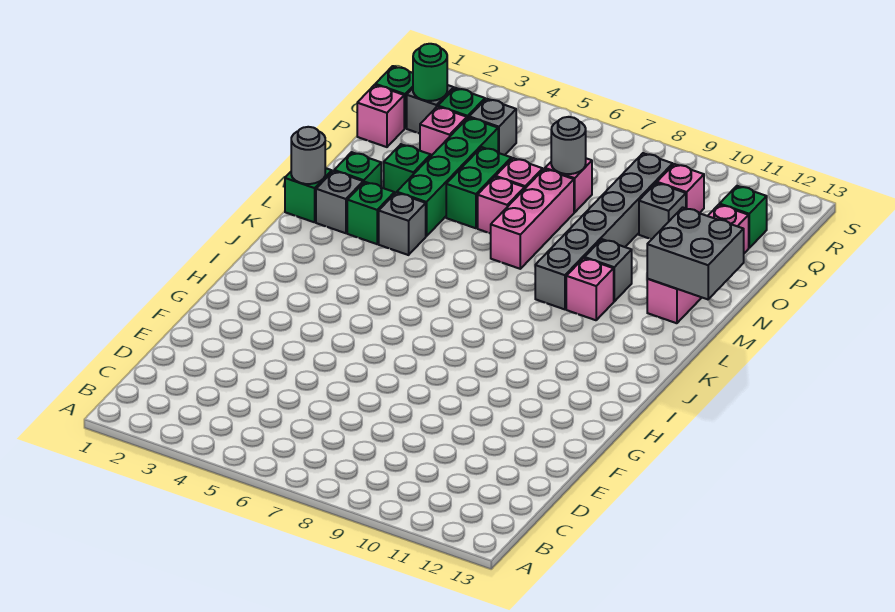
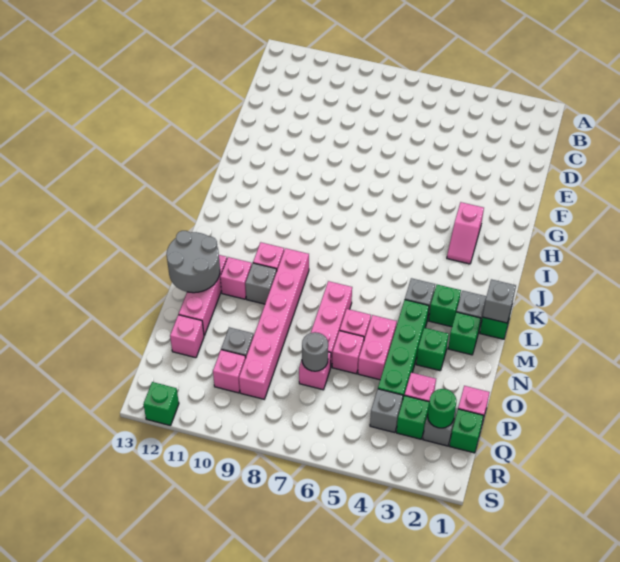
none -> pink 1x2 slope [447,202,484,264]
grey 1x1 round brick [291,127,325,184] -> grey 1x1 brick [483,279,516,323]
grey 1x6 brick [535,153,673,309] -> pink 1x6 brick [239,248,309,399]
none -> pink 1x1 brick [220,257,252,299]
grey 2x2 brick [647,207,744,299] -> grey 2x2 round brick [167,231,220,293]
green 1x2 brick [446,147,511,228] -> pink 1x2 brick [358,315,397,380]
green 1x1 brick [720,186,767,248] -> green 1x1 brick moved to [143,382,179,426]

